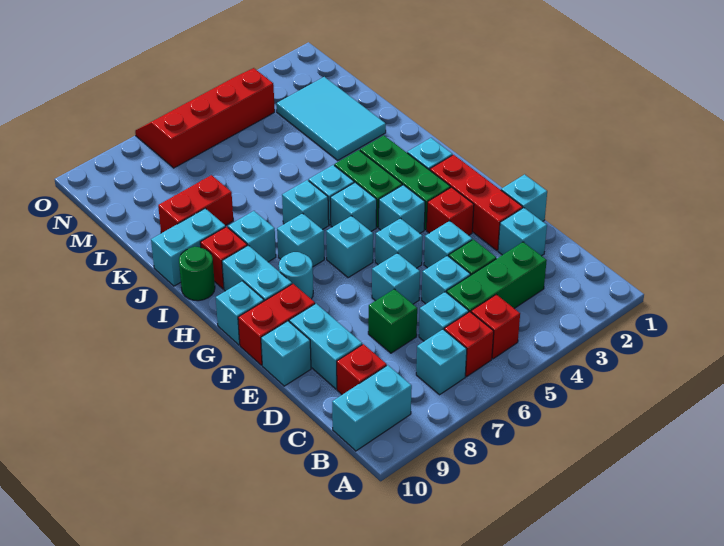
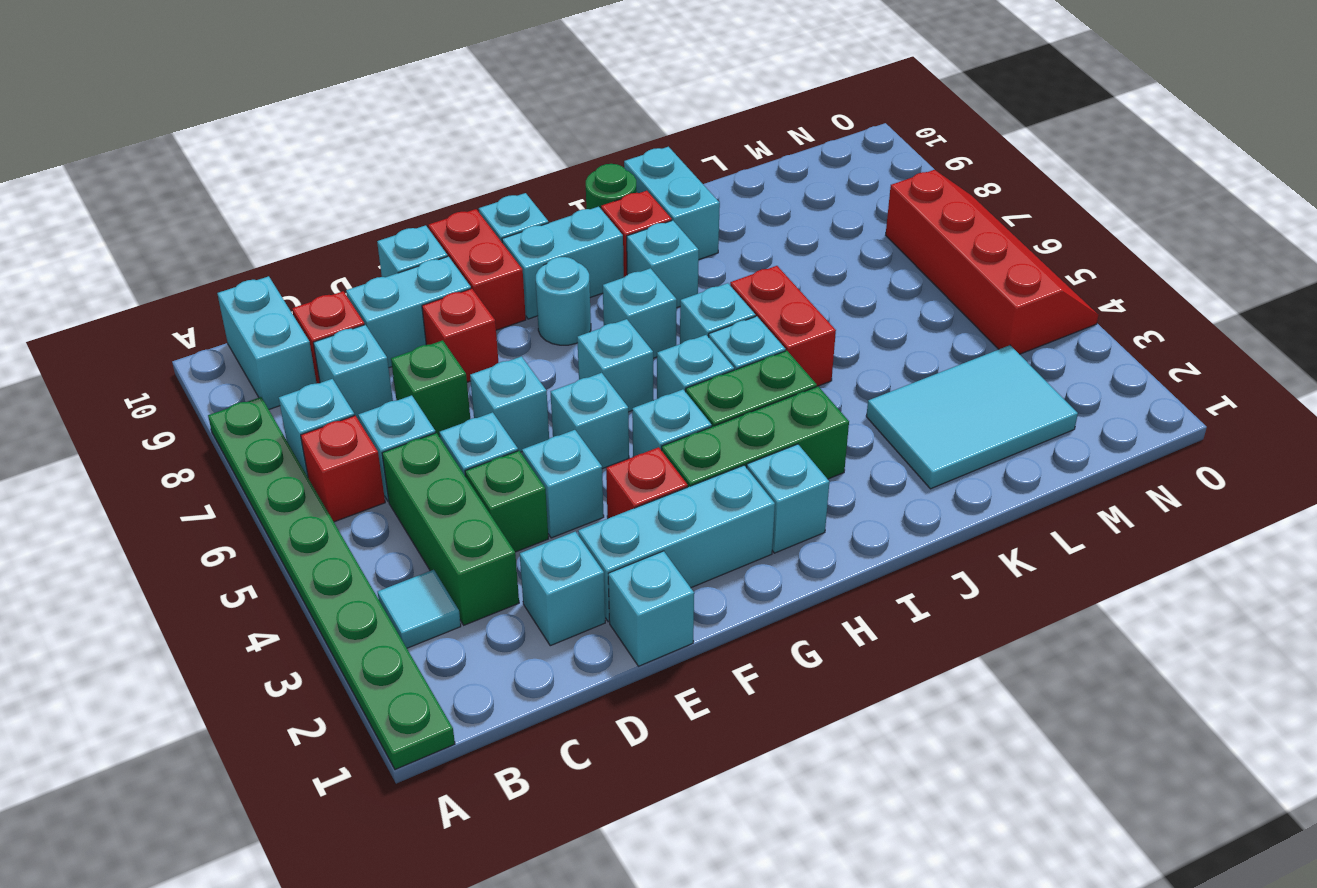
none -> green 1x8 plate [208,397,455,770]
none -> cyan 1x1 tile [378,570,461,648]
red 1x1 brick [471,294,520,359] -> red 1x1 brick moved to [422,289,498,382]
none -> cyan 1x1 brick [313,325,393,420]
red 1x3 brick [430,155,523,251] -> cyan 1x3 brick [578,465,775,622]
red 1x2 brick [158,175,233,233] -> red 1x2 brick moved to [730,266,836,386]

